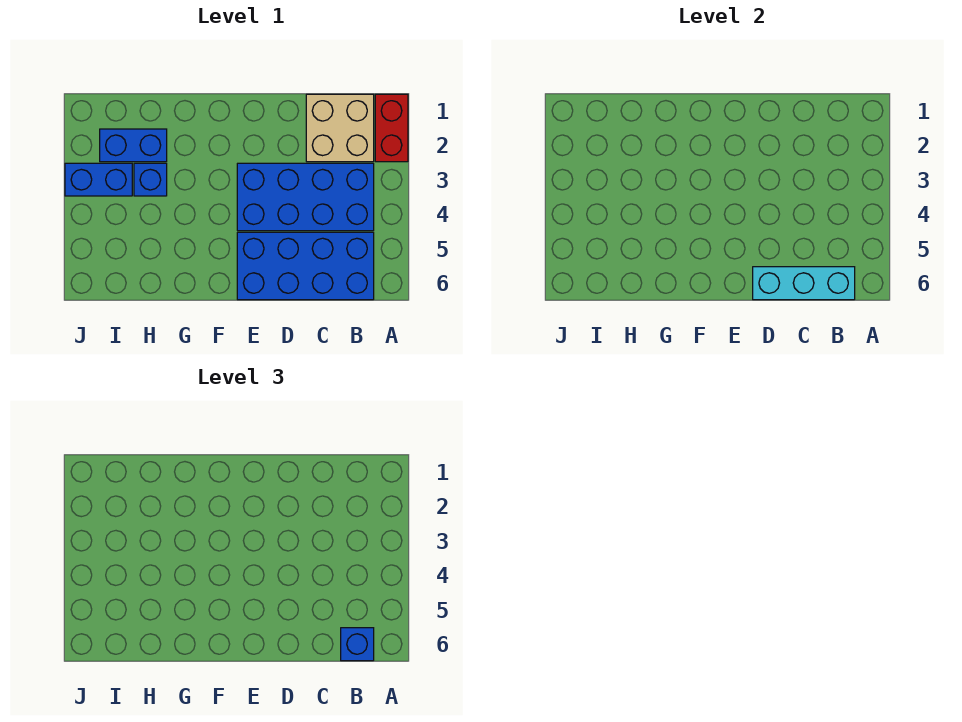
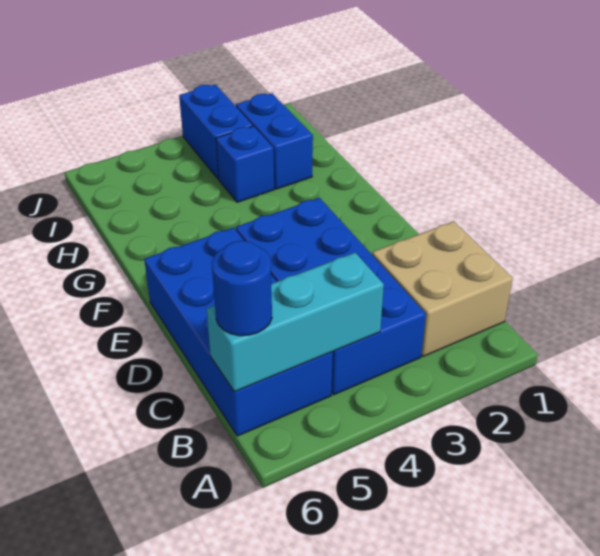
red 1x2 brick [375,94,408,162] -> none
cyan 1x3 brick [753,267,855,300] -> cyan 1x3 brick turned to [206,253,384,392]
blue 1x1 brick [341,628,374,661] -> blue 1x1 round brick [212,241,272,336]

